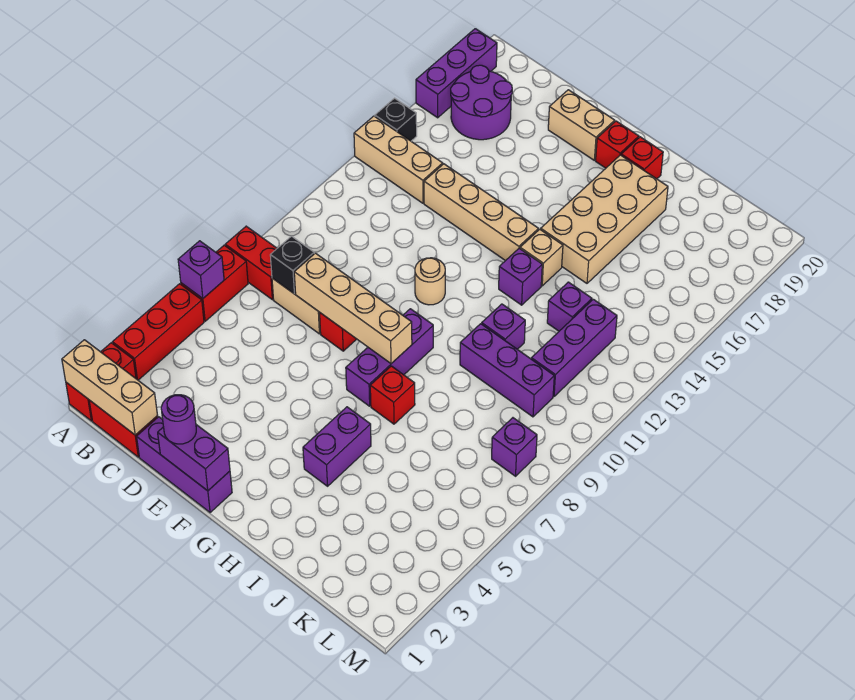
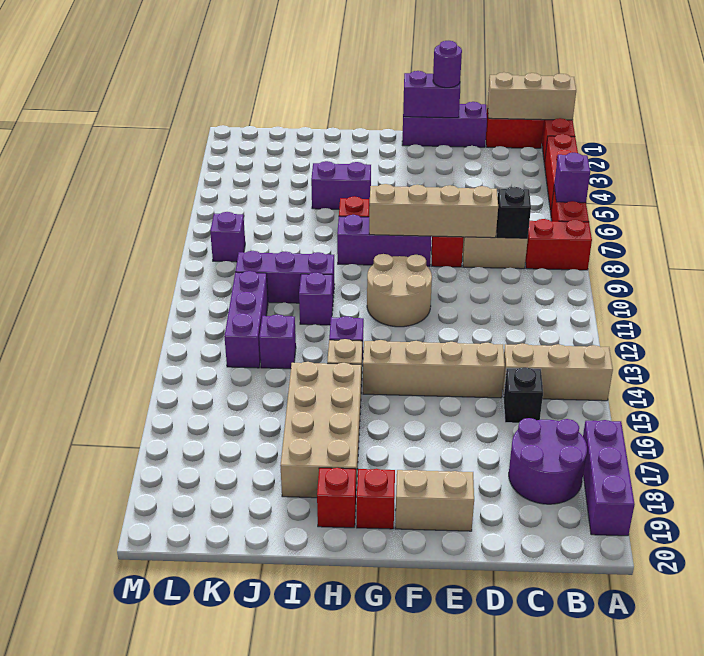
black 1x1 brick [375,98,417,141] -> black 1x1 brick moved to [503,367,543,423]
tan 1x1 round brick [415,258,445,305] -> tan 2x2 round brick [367,254,432,327]
purple 1x3 brick [346,309,433,406] -> purple 1x3 brick turned to [337,215,432,266]
purple 1x2 brick [303,407,371,486] -> purple 1x2 brick turned to [311,161,371,209]

